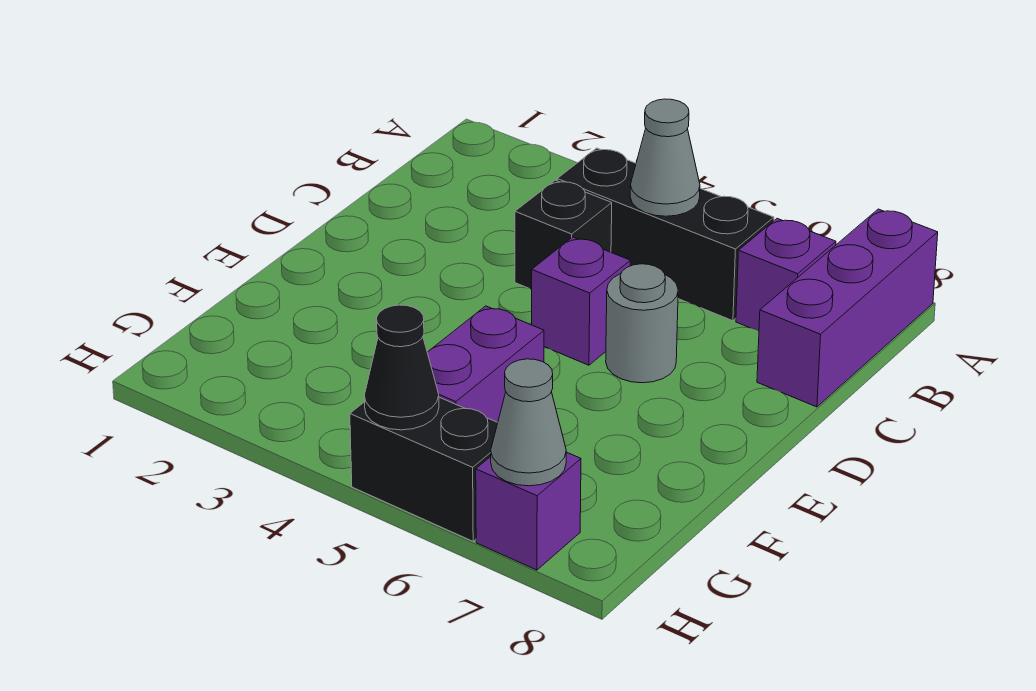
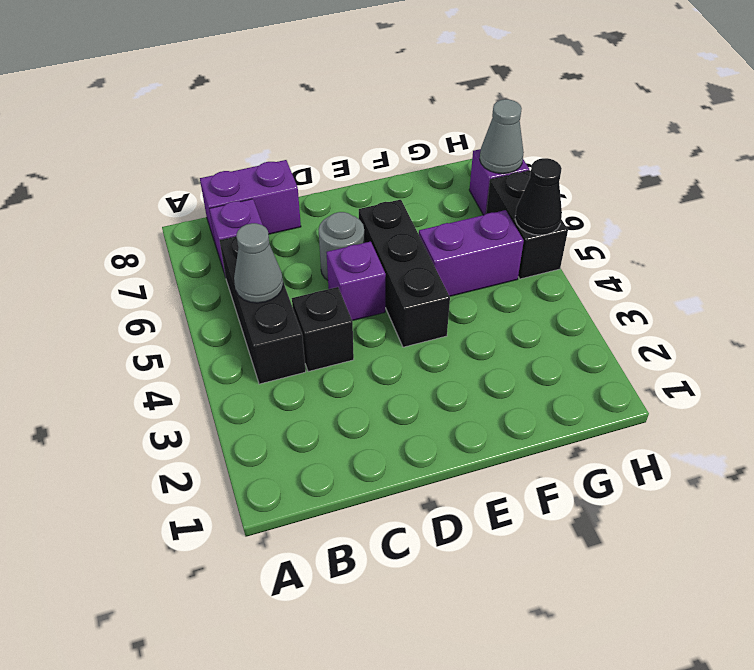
purple 1x3 brick [757,209,938,407] -> purple 1x2 brick [200,160,301,245]
none -> black 1x3 brick [359,200,450,347]

